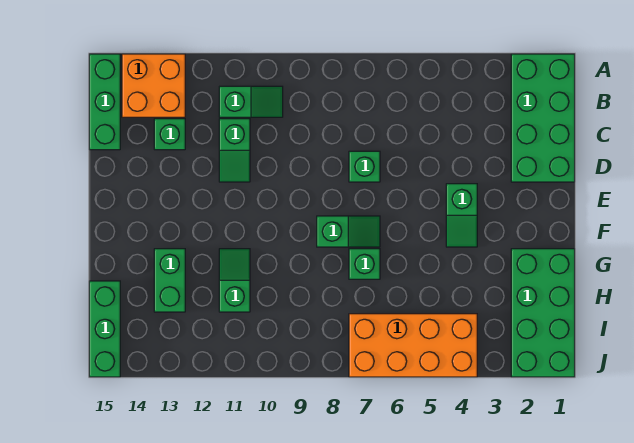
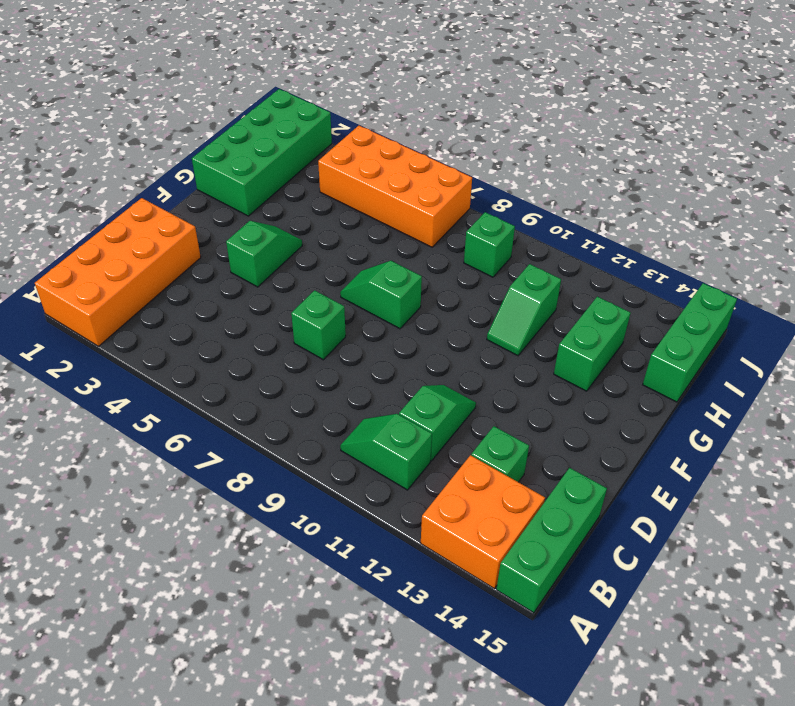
green 2x4 brick [511,54,575,182] -> orange 2x4 brick [35,198,201,346]
green 1x1 brick [349,249,380,279] -> green 1x1 brick moved to [464,212,515,277]

